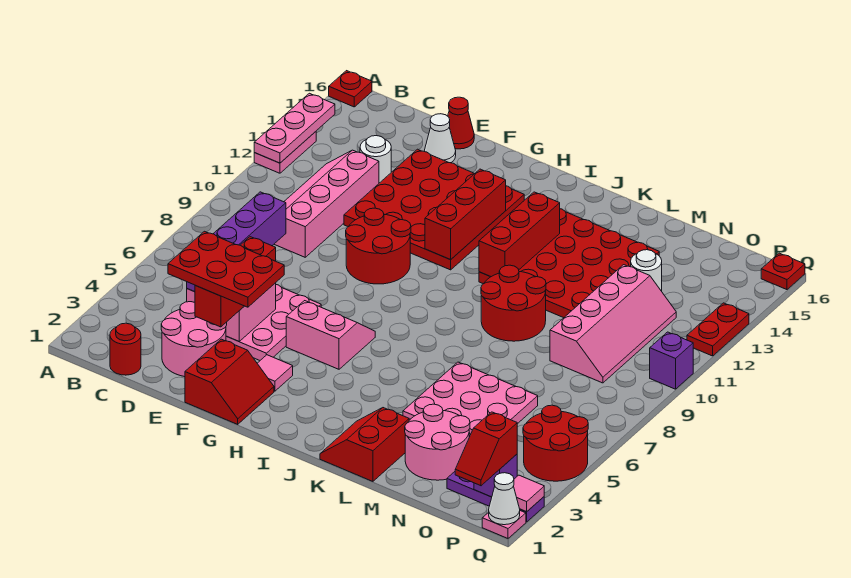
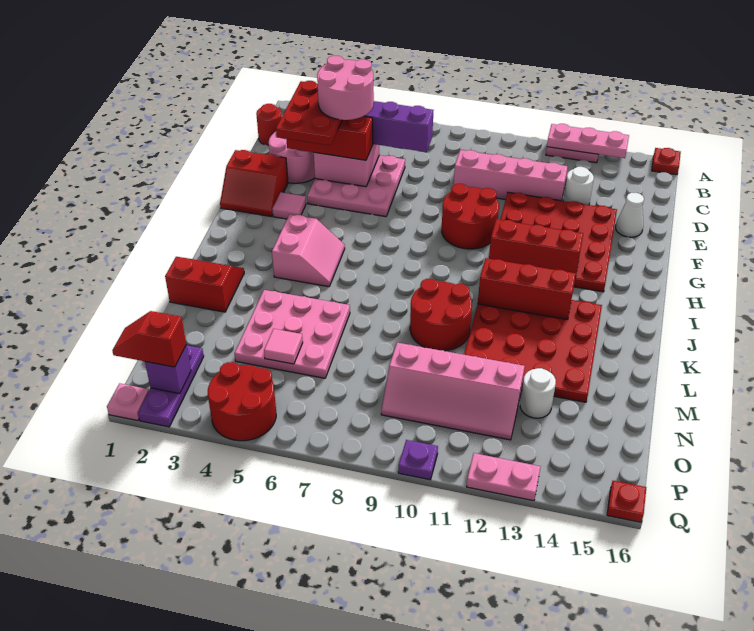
red 1x1 cone [448,97,474,149] -> none
pink 2x2 slope [286,301,375,369] -> pink 2x2 slope moved to [272,214,345,287]
pink 2x2 round brick [405,404,470,480] -> pink 2x2 round brick moved to [317,56,374,120]
white 1x1 cone [489,473,520,525] -> none
pink 1x1 tile [514,475,544,512] -> pink 1x1 tile moved to [264,329,303,364]
purple 1x1 brick [650,332,693,389] -> purple 1x1 plate [398,440,438,480]
red 1x2 plate [687,303,749,356] -> pink 1x2 plate [467,453,541,501]

